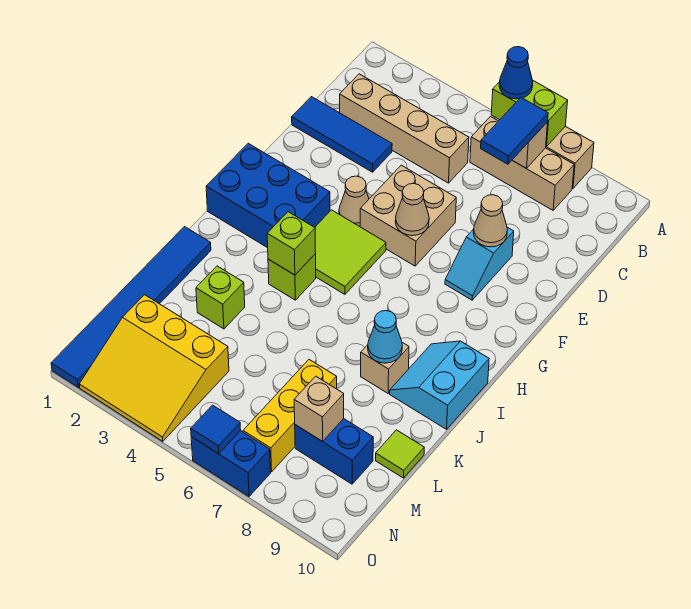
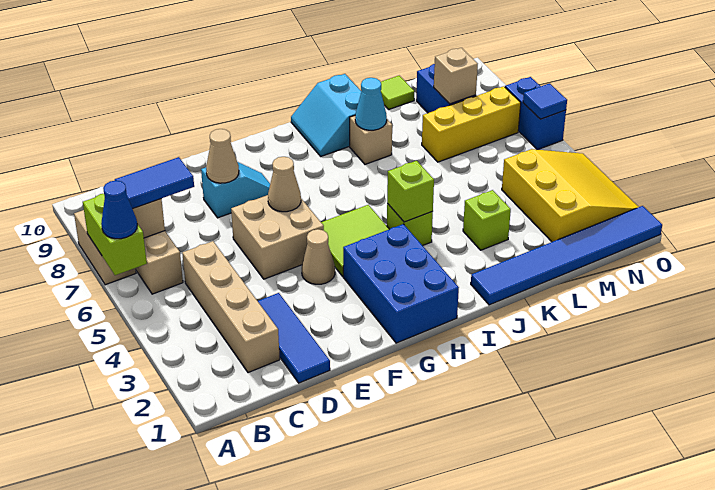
cyan 2x2 slope [390,341,489,429] -> cyan 2x2 slope turned to [291,74,361,156]

